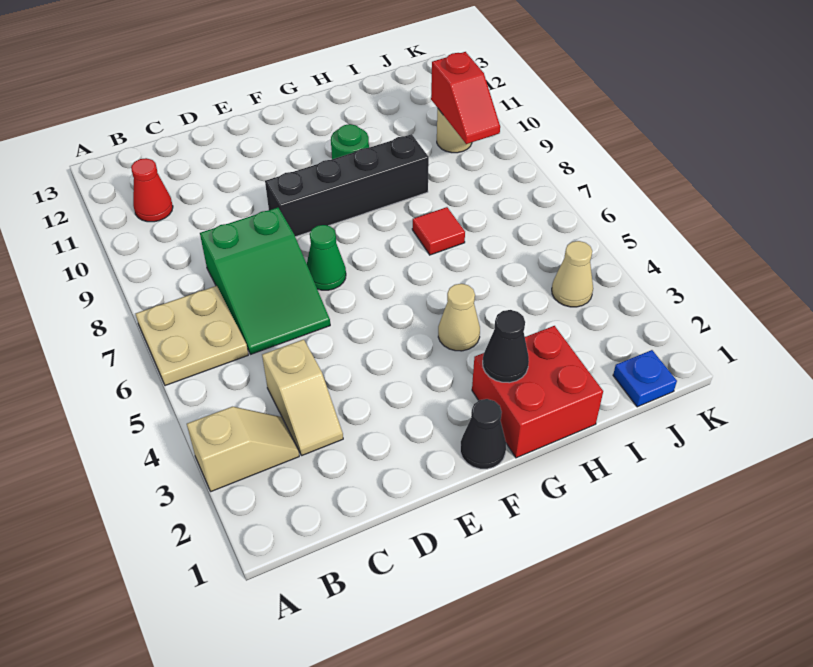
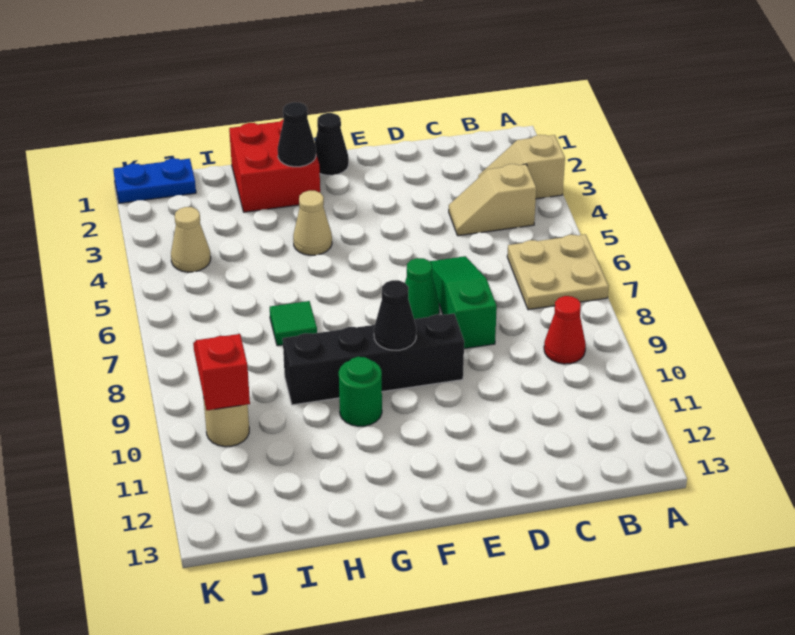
red 1x1 cone [131,158,173,222] -> red 1x1 cone moved to [544,296,586,364]
tan 1x2 slope [262,339,343,456] -> tan 1x2 slope turned to [449,164,536,236]
green 2x3 slope [200,208,330,354] -> green 1x3 slope [430,256,497,349]
none -> black 1x1 cone [374,280,416,350]
red 1x1 tile [412,207,465,255] -> green 1x1 tile [270,301,317,346]
blue 1x1 plate [613,350,677,407] -> blue 1x2 plate [113,158,196,203]

